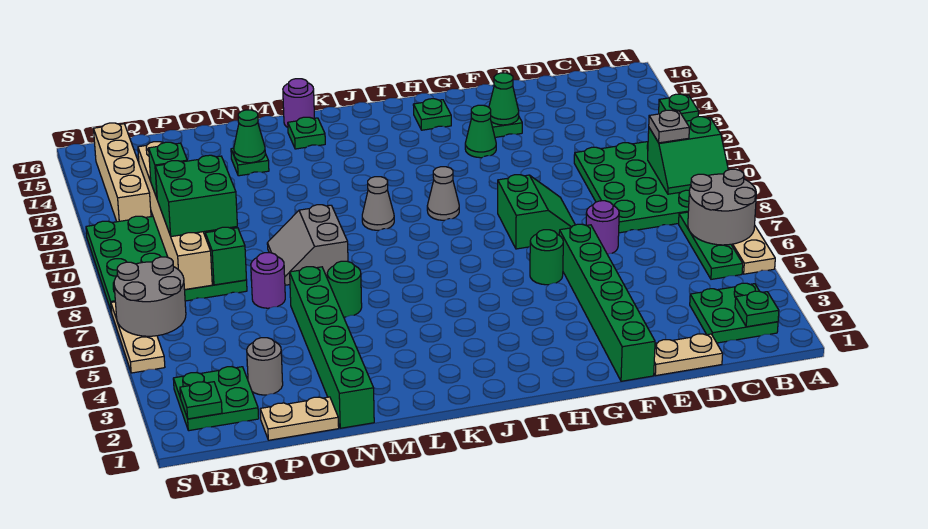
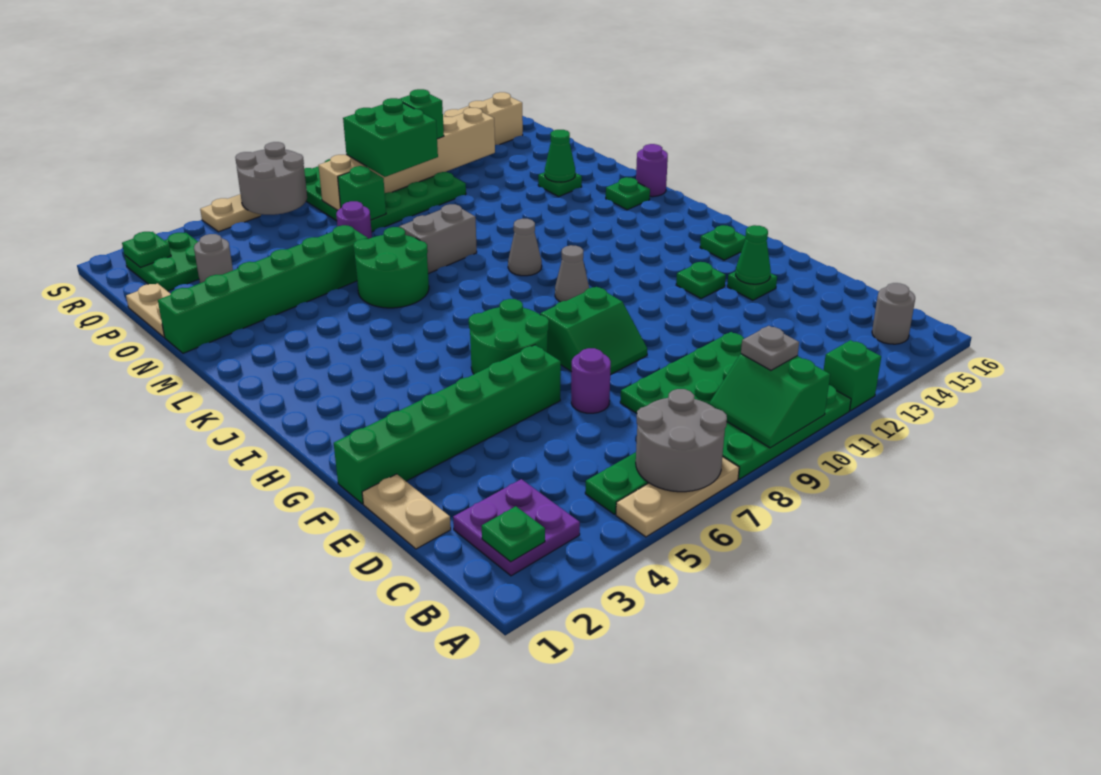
green 2x2 plate [690,283,778,343] -> purple 2x2 plate [453,479,580,576]
none -> grey 1x1 round brick [872,283,915,344]
green 1x1 round brick [530,230,563,285] -> green 2x2 round brick [469,299,549,374]
green 1x1 cone [465,105,496,158] -> green 1x1 plate [676,262,726,299]
green 1x1 round brick [327,261,362,317] -> green 2x2 round brick [353,227,429,308]

